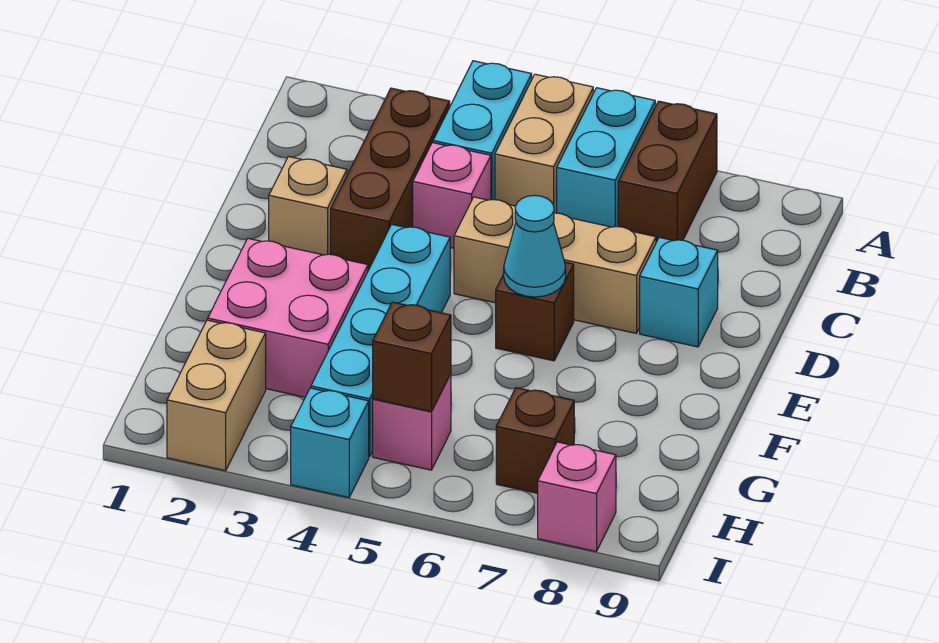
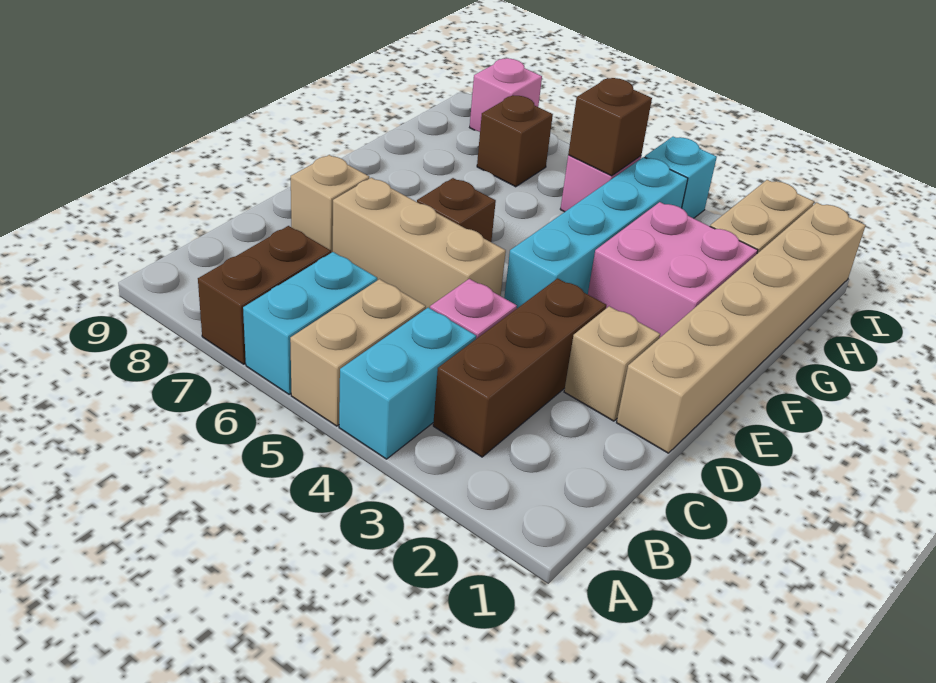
none -> tan 1x6 brick [617,203,866,453]
cyan 1x1 brick [640,237,718,347] -> tan 1x1 brick [291,155,369,253]
cyan 1x1 cone [504,195,566,297] -> none

